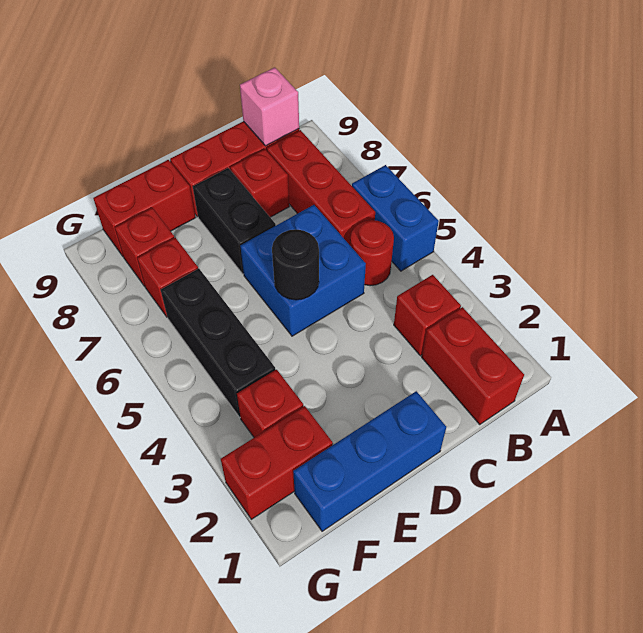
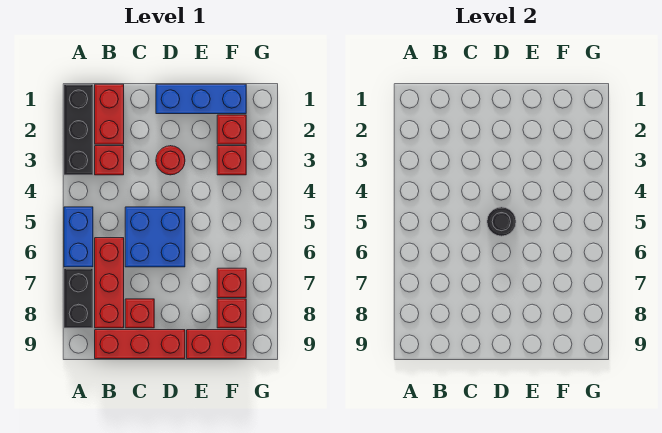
red 1x1 round brick [350,220,394,286] -> red 1x1 round brick moved to [156,146,185,175]
pink 1x1 brick [240,67,299,146] -> none
black 1x2 brick [193,168,276,274] -> black 1x2 brick moved to [64,268,93,328]
red 1x2 brick [221,406,333,519] -> red 1x1 brick [217,115,246,144]
black 1x3 brick [161,268,275,417] -> black 1x3 brick moved to [64,84,93,175]

